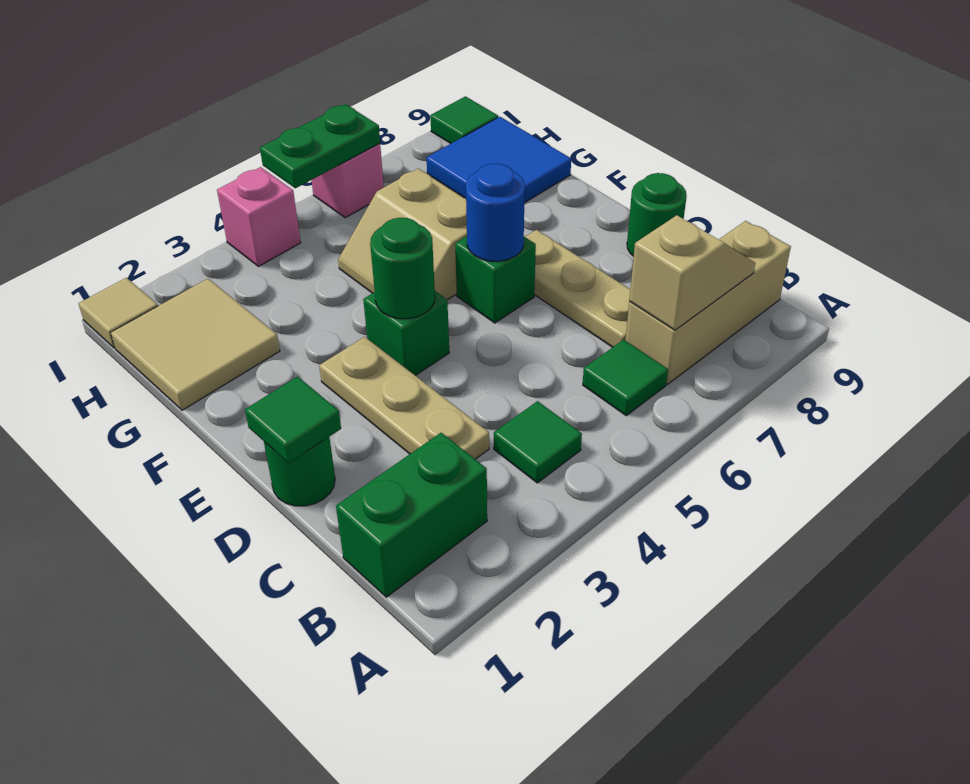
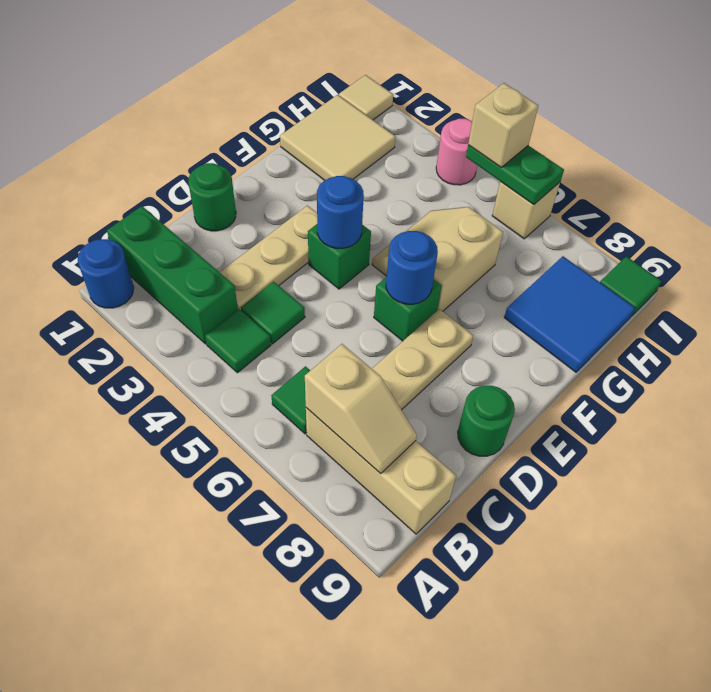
none -> blue 1x1 round brick [78,239,134,308]
green 1x2 brick [336,433,487,597] -> green 1x3 brick [107,206,238,344]
green 1x1 tile [245,377,341,463] -> green 1x1 tile moved to [241,282,305,344]
green 1x1 round brick [370,218,435,319] -> blue 1x1 round brick [317,176,364,248]
pink 1x1 brick [217,167,301,267] -> pink 1x1 round brick [436,119,477,185]
none -> tan 1x1 brick [468,83,538,167]
pink 1x1 brick [312,144,384,218] -> tan 1x1 brick [492,182,560,239]

